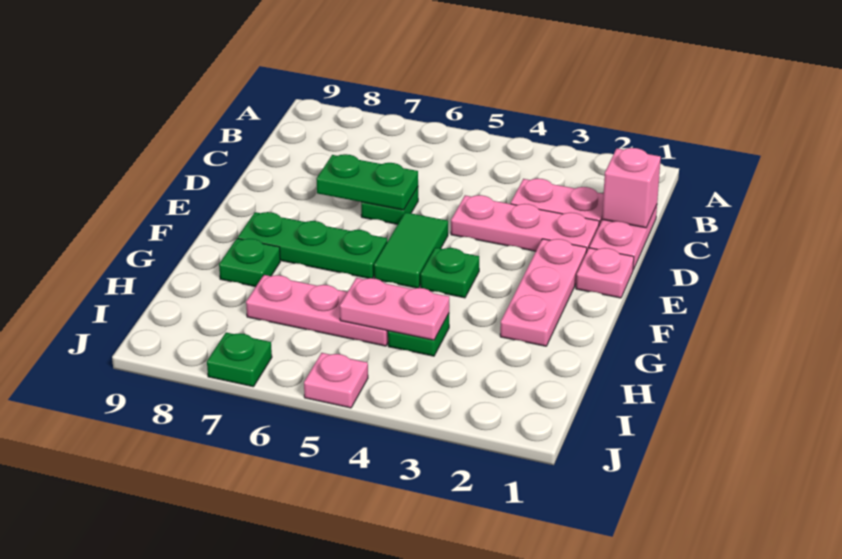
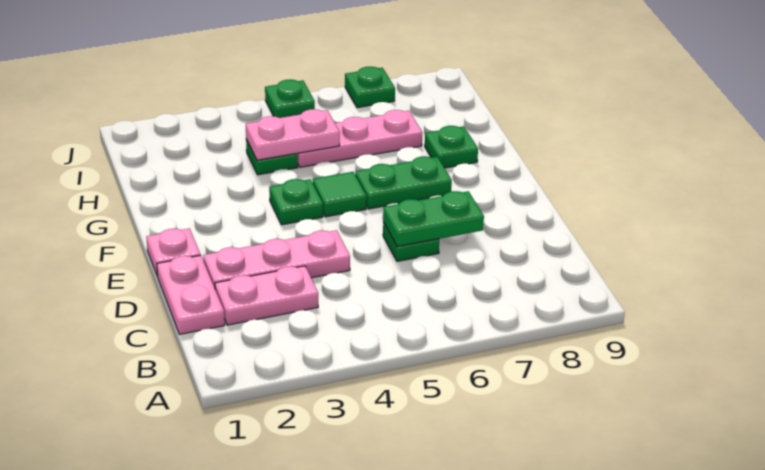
pink 1x1 brick [602,148,661,228] -> none
pink 1x3 plate [500,239,587,346] -> none
green 1x2 tile [374,212,448,288] -> green 1x1 tile [313,172,366,217]
green 1x3 plate [238,212,387,278] -> green 1x2 plate [355,156,452,209]
pink 1x1 plate [304,353,368,408] -> green 1x1 plate [265,79,315,118]

